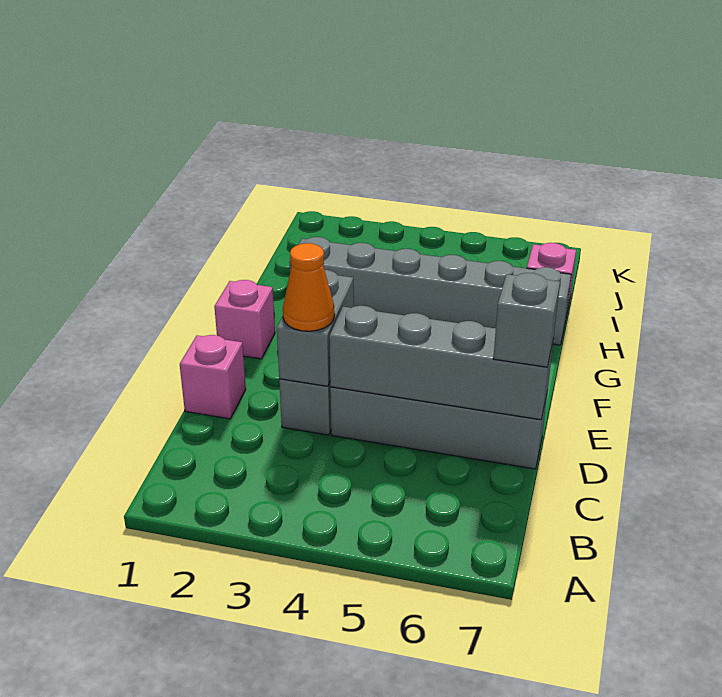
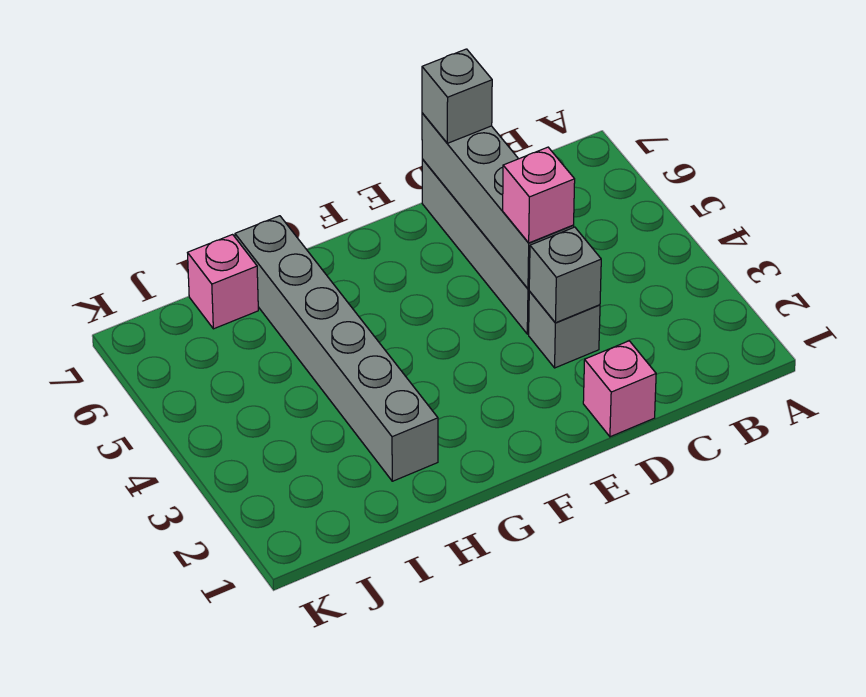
grey 1x2 brick [277,270,354,386] -> grey 1x1 brick [529,227,601,323]
orange 1x1 cone [283,243,335,331] -> none
pink 1x1 brick [214,280,275,359] -> pink 1x1 brick moved to [503,147,575,243]

